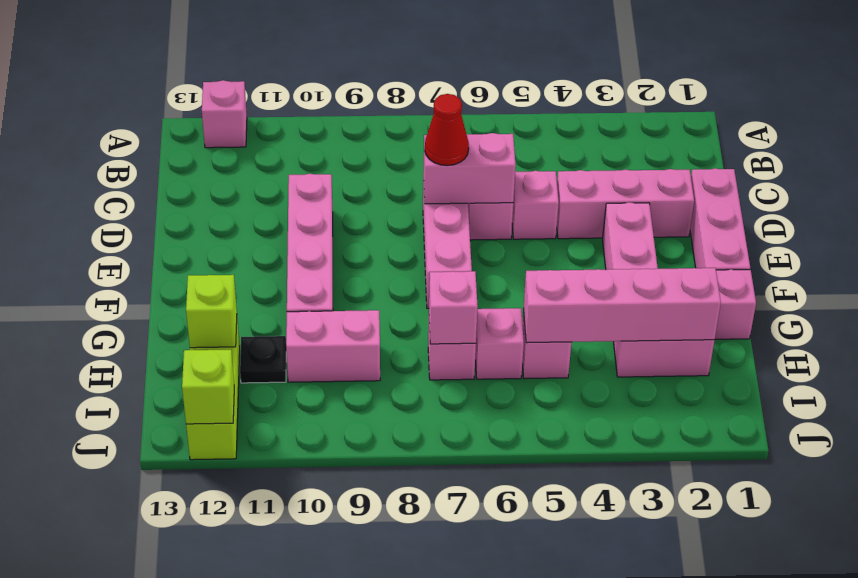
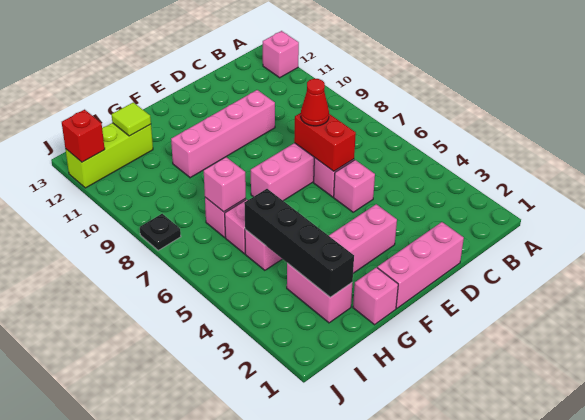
pink 1x3 brick [557,169,694,239] -> none
pink 1x2 brick [424,133,516,204] -> red 1x2 brick [294,113,356,171]
pink 1x4 brick [523,268,721,343] -> black 1x4 brick [244,189,354,297]
pink 1x2 brick [286,310,380,382] -> none
black 1x1 plate [240,336,286,383] -> black 1x1 plate moved to [140,214,181,250]
lime 1x1 brick [186,275,237,348] -> lime 1x1 tile [112,102,151,136]
lime 1x1 brick [182,349,234,424] -> red 1x1 brick [62,110,105,162]

